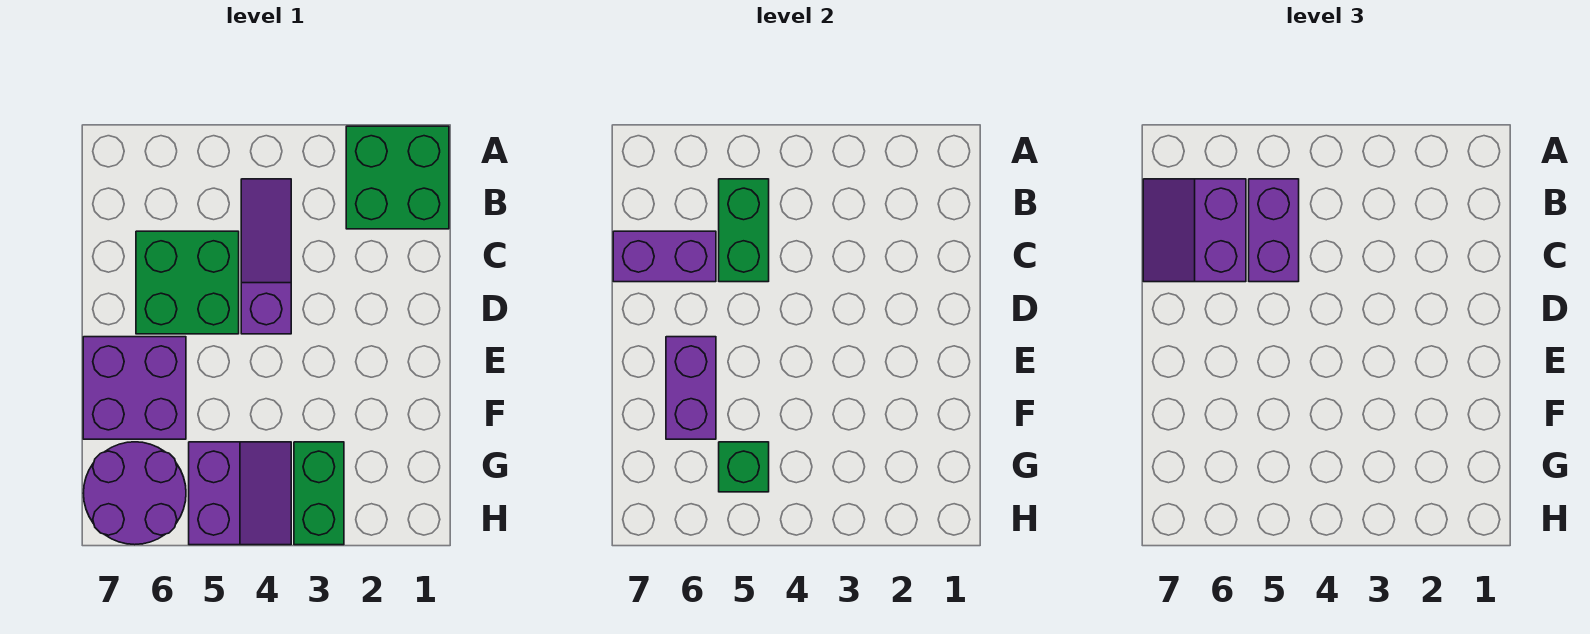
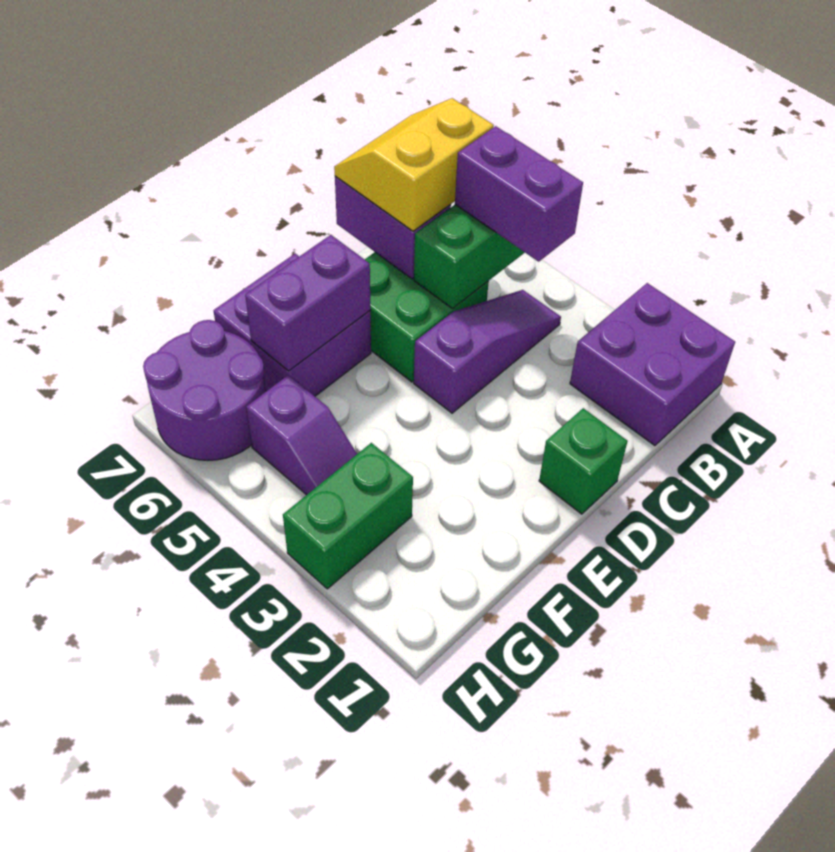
green 2x2 brick [346,126,449,229] -> purple 2x2 brick [570,283,735,445]
purple 1x2 brick [1249,179,1299,282] -> purple 1x2 brick turned to [455,126,583,262]
purple 2x2 slope [1143,179,1246,282] -> yellow 2x2 slope [334,98,494,231]
purple 2x2 slope [189,442,291,545] -> purple 1x2 slope [246,375,357,495]
green 1x1 brick [719,442,769,492] -> green 1x1 brick moved to [539,408,628,514]

